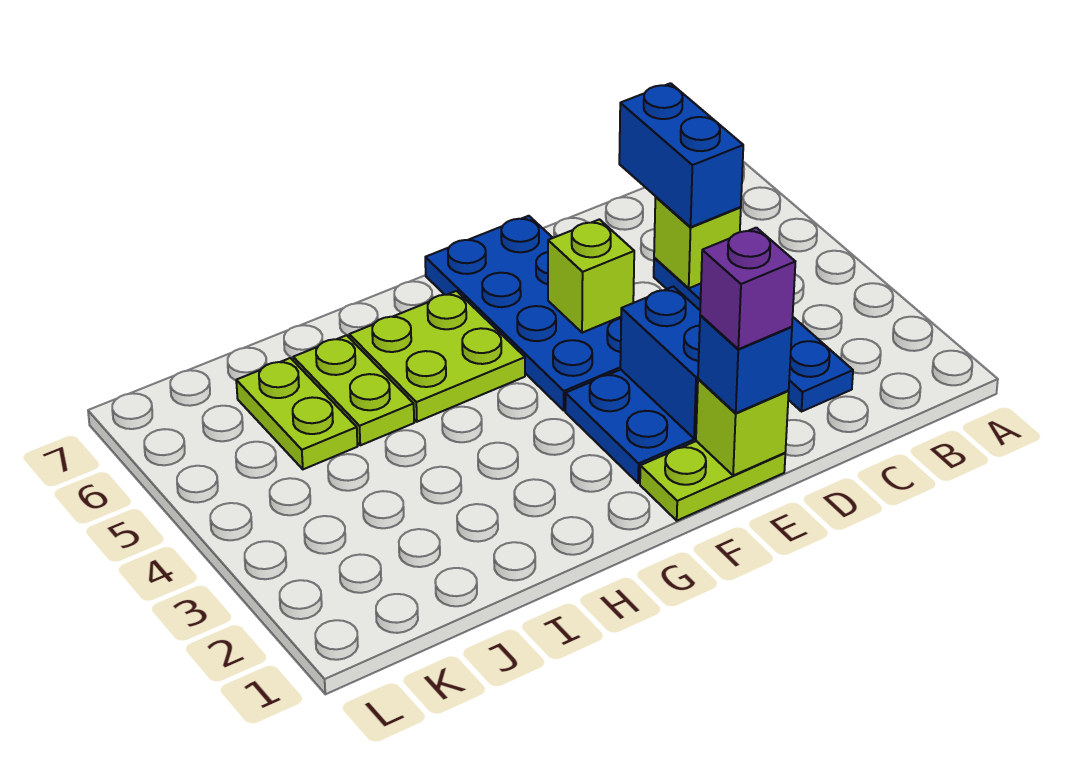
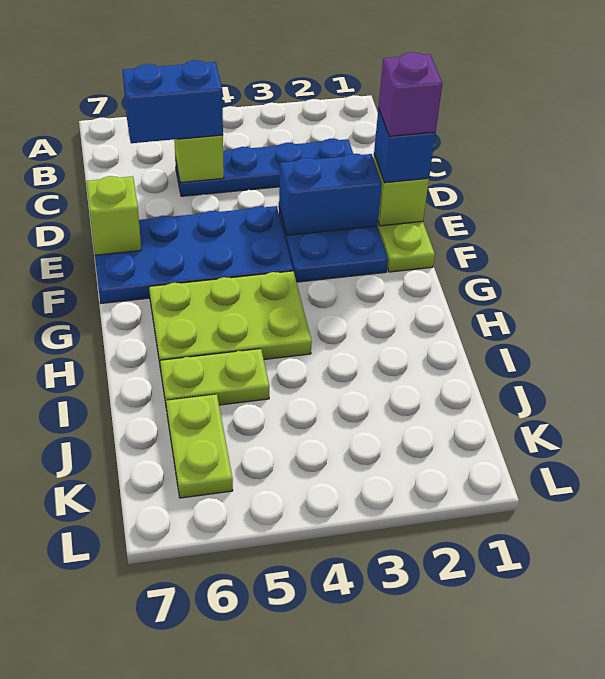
lime 1x1 brick [548,219,634,333] -> lime 1x1 brick moved to [86,176,141,255]
lime 2x2 plate [349,291,525,422] -> lime 2x3 plate [149,271,312,369]
lime 1x2 plate [236,358,358,469] -> lime 1x2 plate turned to [166,394,233,498]

